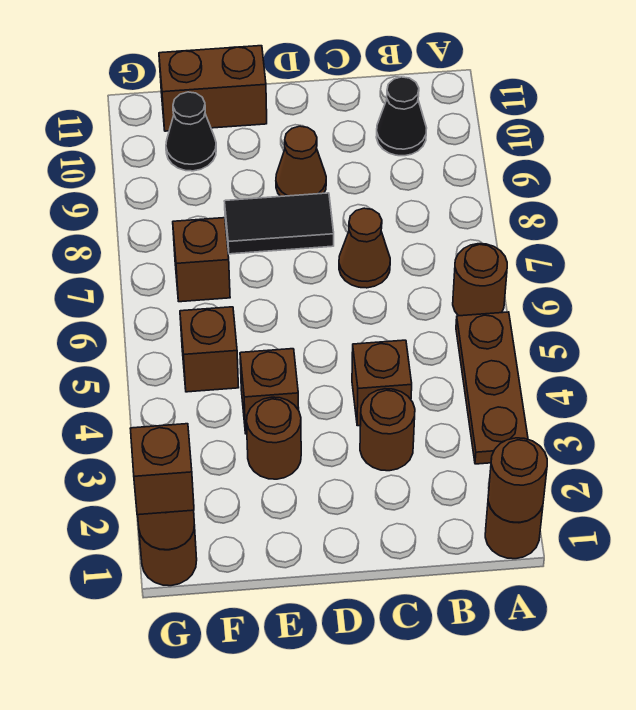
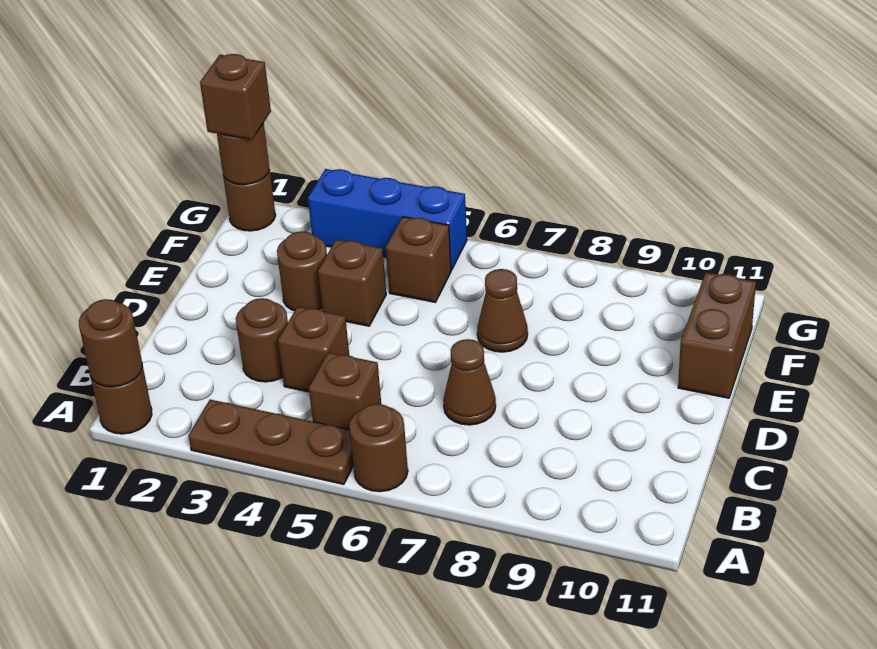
black 1x1 cone [376,77,427,156] -> none
black 1x2 tile [225,193,334,254] -> none
brown 1x1 cone [276,126,326,196] -> brown 1x1 cone moved to [477,269,528,352]
brown 1x1 brick [173,218,230,302] -> brown 1x1 brick moved to [309,352,381,430]
black 1x1 cone [166,92,216,171] -> none
none -> blue 1x3 brick [308,169,467,270]

